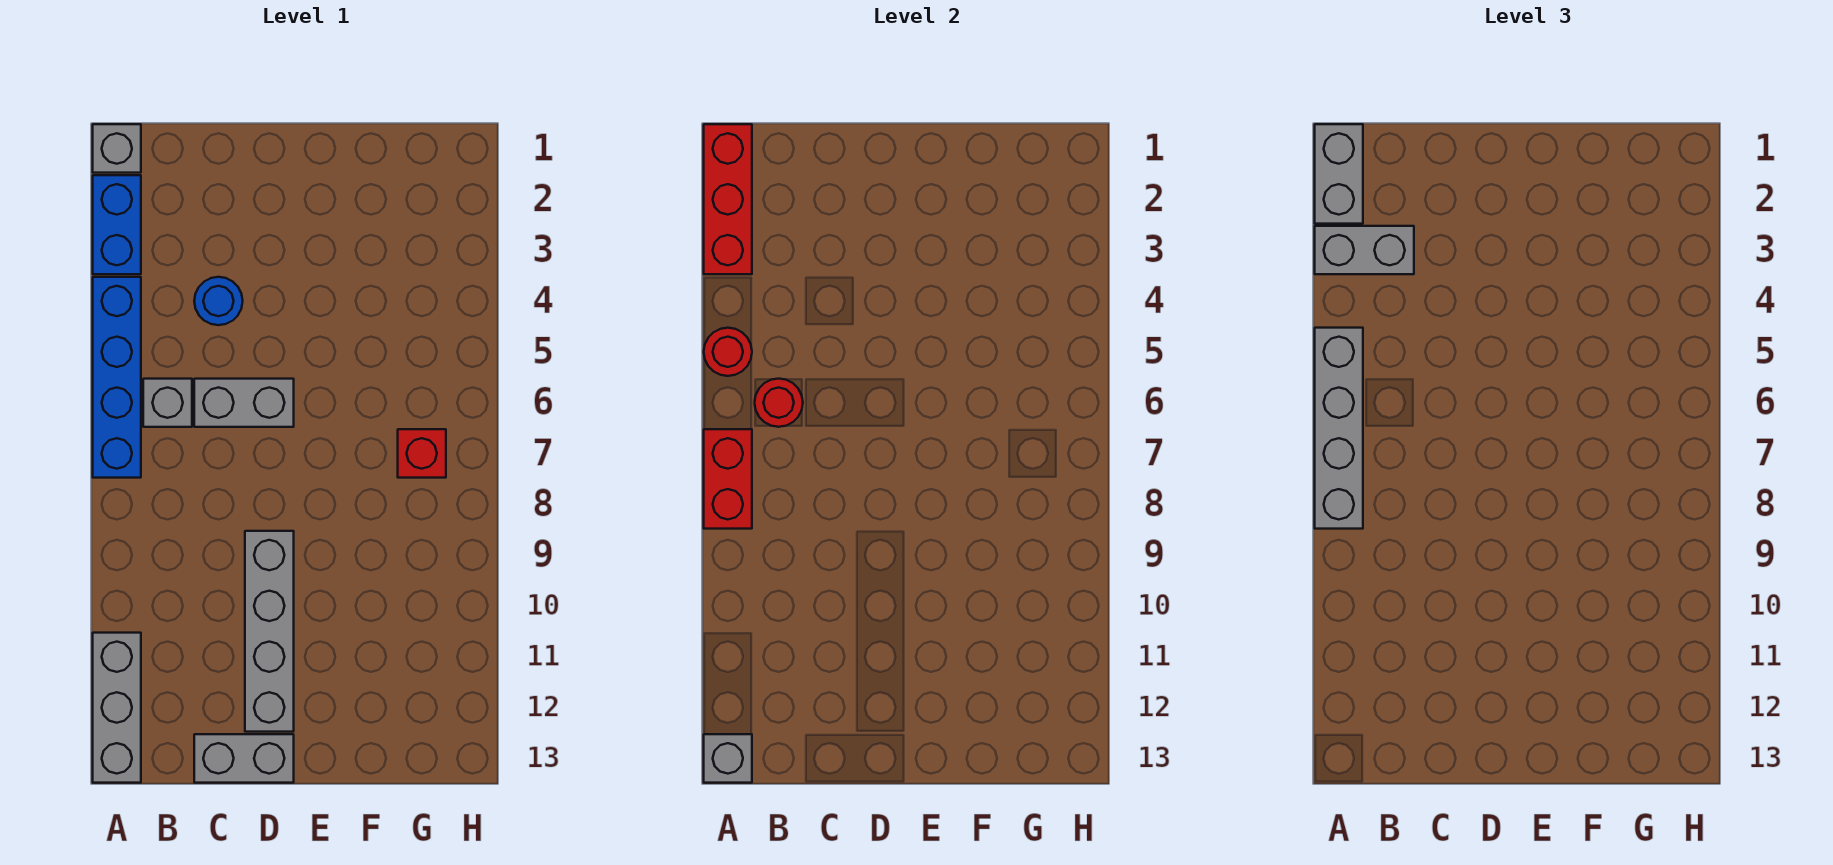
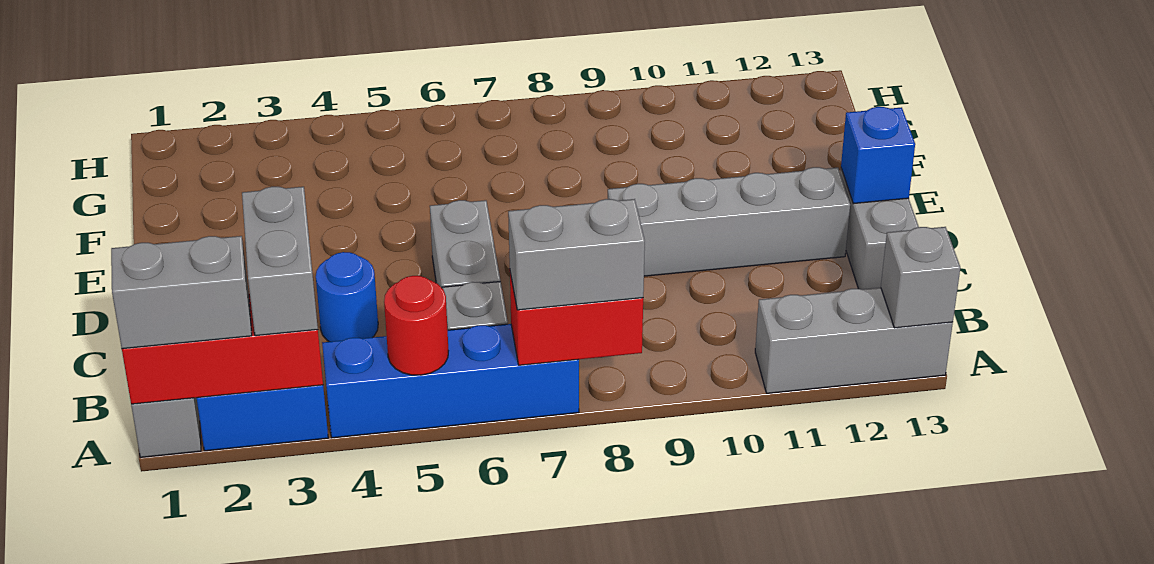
grey 1x4 brick [1315,328,1363,529] -> grey 1x2 brick [508,199,645,310]
red 1x1 round brick [755,379,803,427] -> none
none -> blue 1x1 brick [841,107,915,204]
red 1x1 brick [398,429,446,478] -> none

